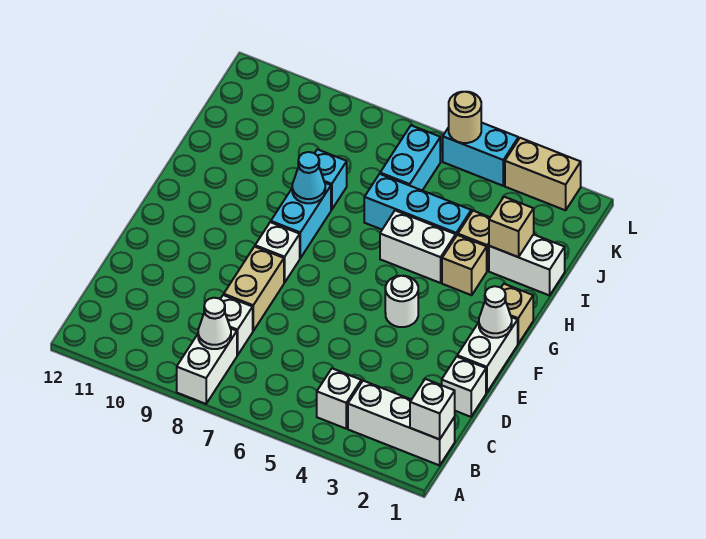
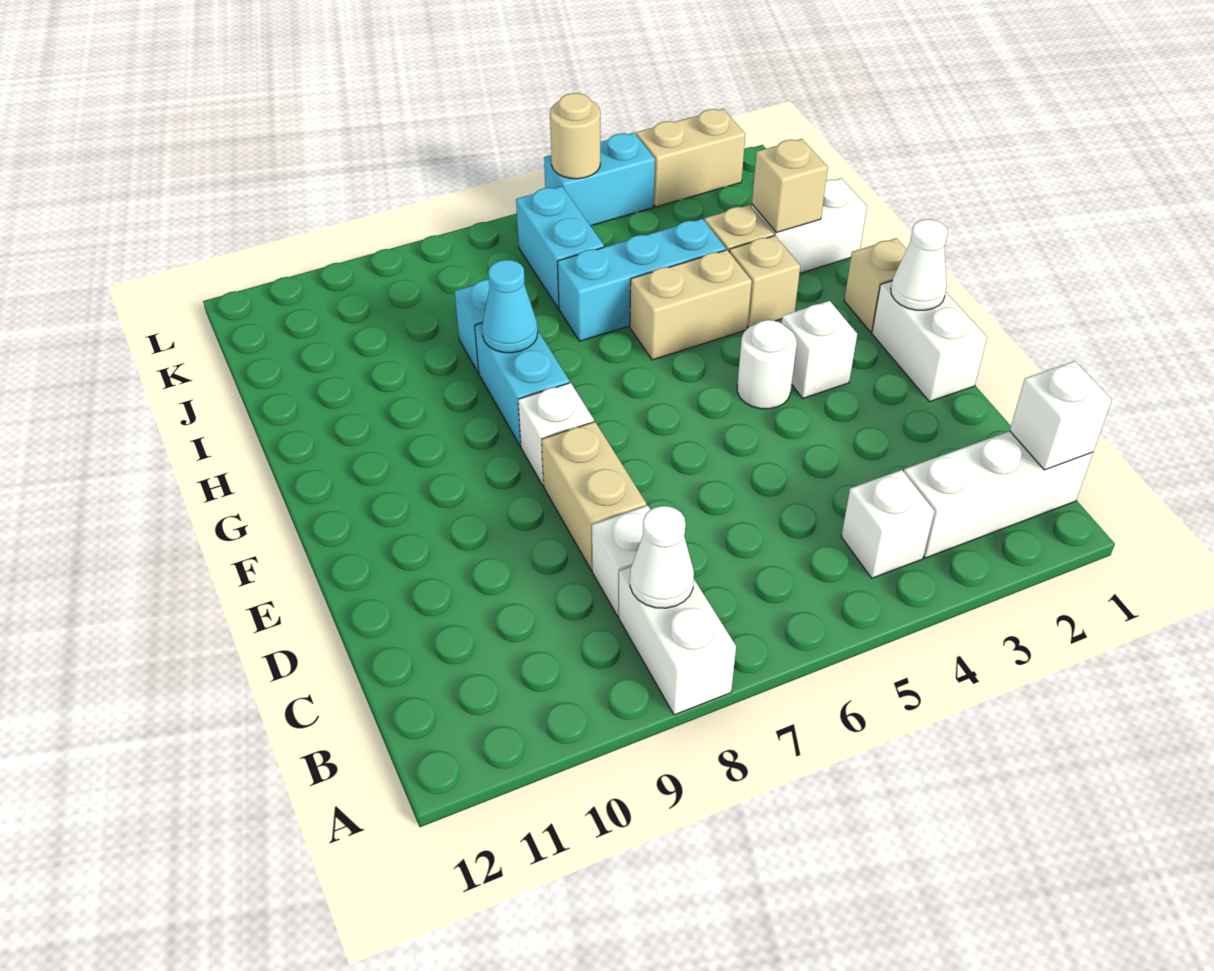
white 1x1 brick [442,357,486,417] -> white 1x1 brick moved to [782,301,857,398]
white 1x2 brick [380,211,456,283] -> tan 1x2 brick [630,250,752,360]

